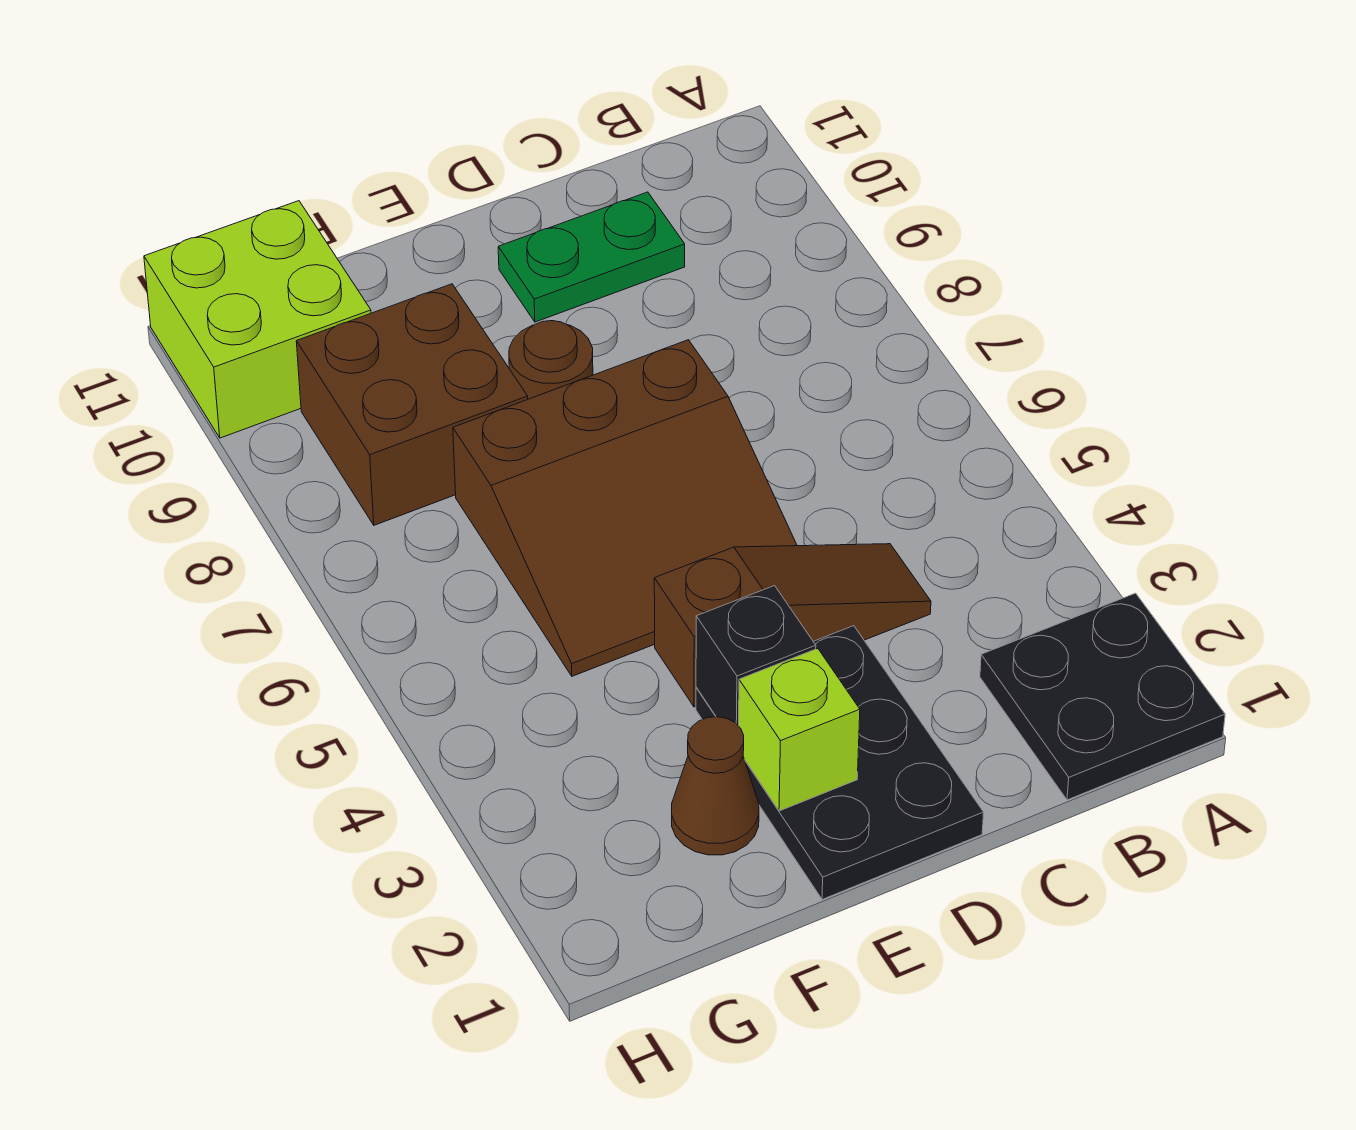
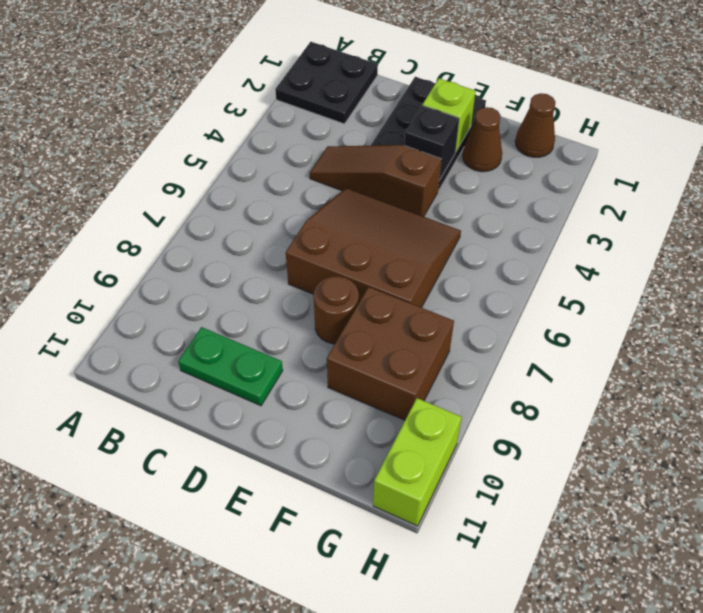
none -> brown 1x1 cone [515,93,555,157]
lime 2x2 brick [144,201,371,438] -> lime 1x2 brick [373,398,462,526]

